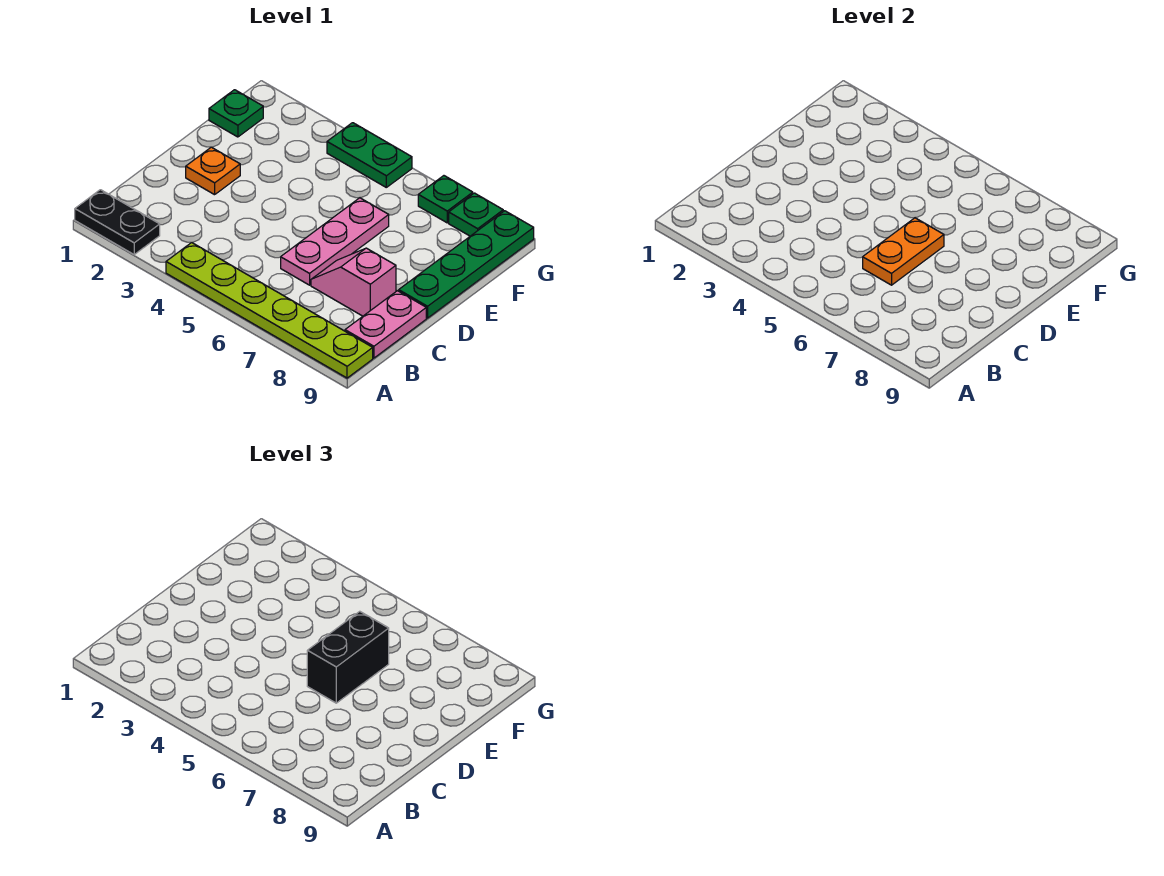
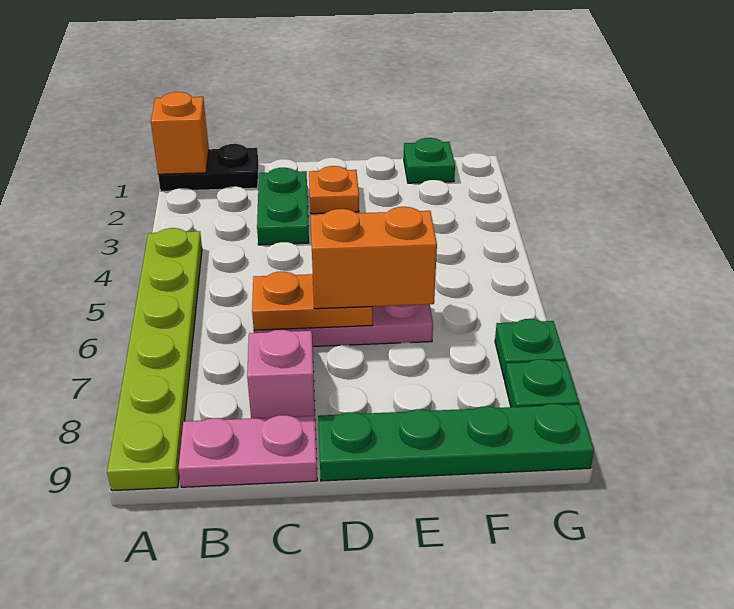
black 1x2 plate [75,190,160,254] -> black 1x2 plate turned to [158,144,258,191]
none -> orange 1x1 brick [151,92,209,174]
black 1x2 brick [307,611,389,703] -> orange 1x2 brick [310,207,437,309]
green 1x2 plate [327,123,412,187] -> green 1x2 plate moved to [257,168,309,245]

